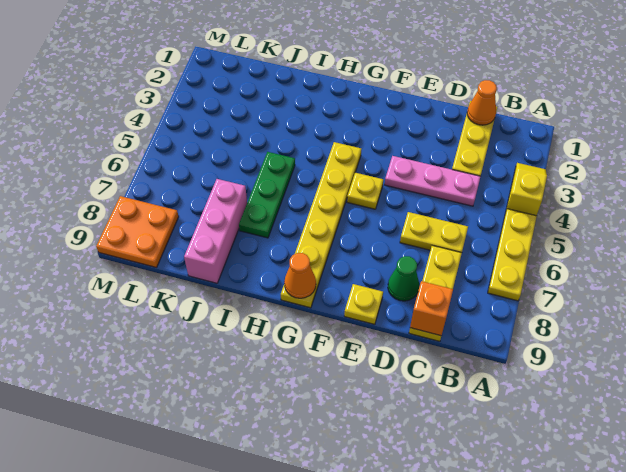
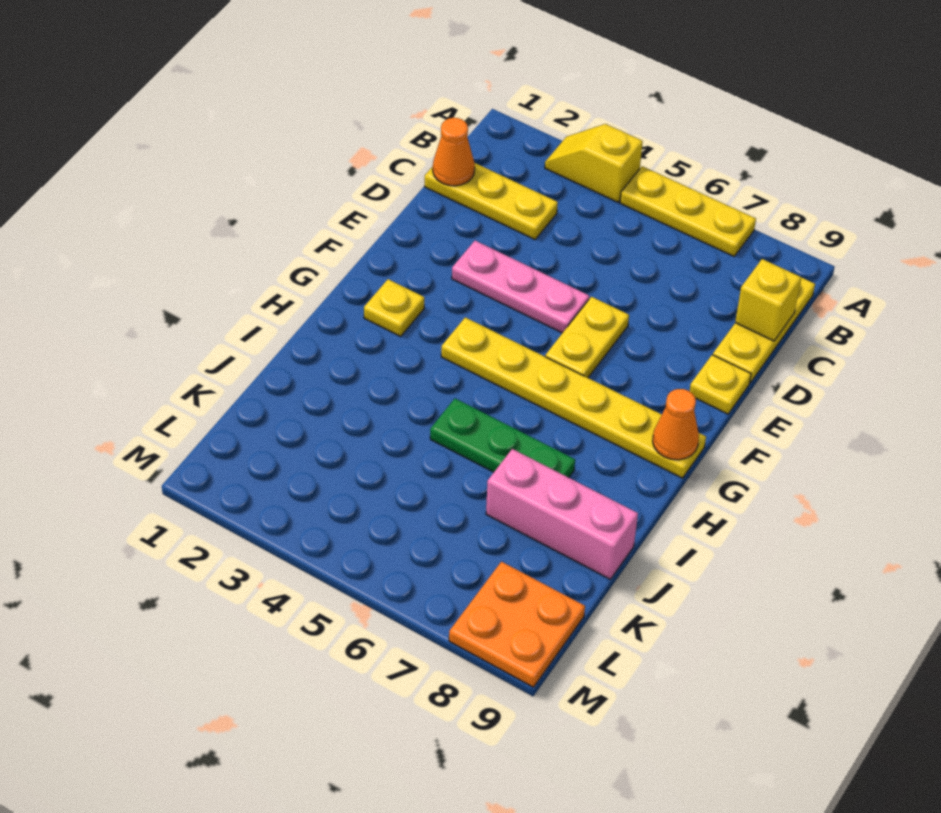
pink 1x3 plate [385,156,480,206] -> pink 1x3 plate turned to [452,241,589,333]
yellow 1x2 plate [400,212,468,253] -> yellow 1x2 plate moved to [545,297,629,378]
yellow 1x3 plate [409,246,462,341] -> yellow 1x3 plate turned to [713,277,815,383]
orange 1x1 brick [410,281,453,336] -> yellow 1x1 brick [735,259,801,341]
green 1x1 cone [388,256,419,301] -> none
yellow 1x1 plate [347,173,383,209] -> yellow 1x1 plate moved to [364,279,424,336]

